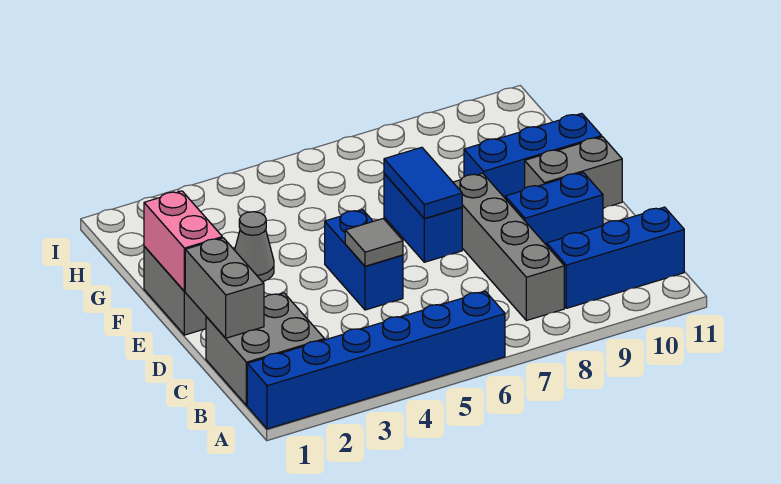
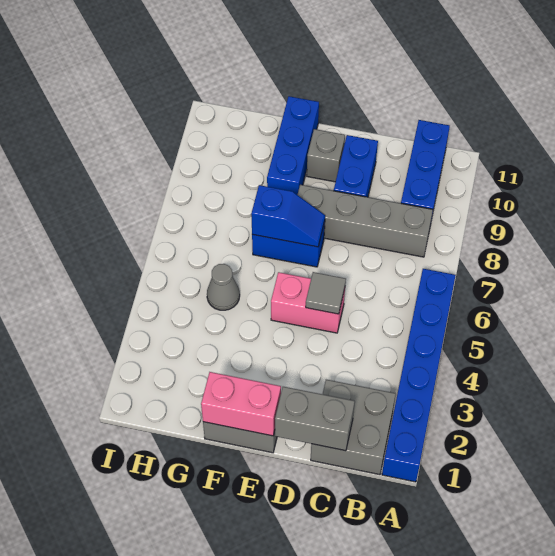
blue 1x2 brick [325,210,403,310] -> pink 1x2 brick [271,272,345,333]
blue 1x2 tile [384,147,462,219] -> blue 1x2 slope [251,185,325,247]
grey 1x2 brick [525,137,622,208] -> grey 1x1 brick [307,129,345,182]
grey 1x1 cone [235,212,274,282] -> grey 1x1 cone moved to [207,264,240,310]

